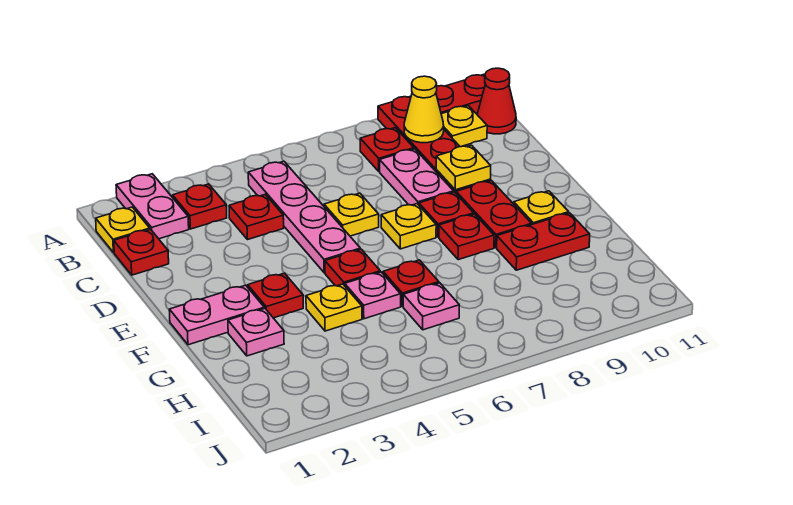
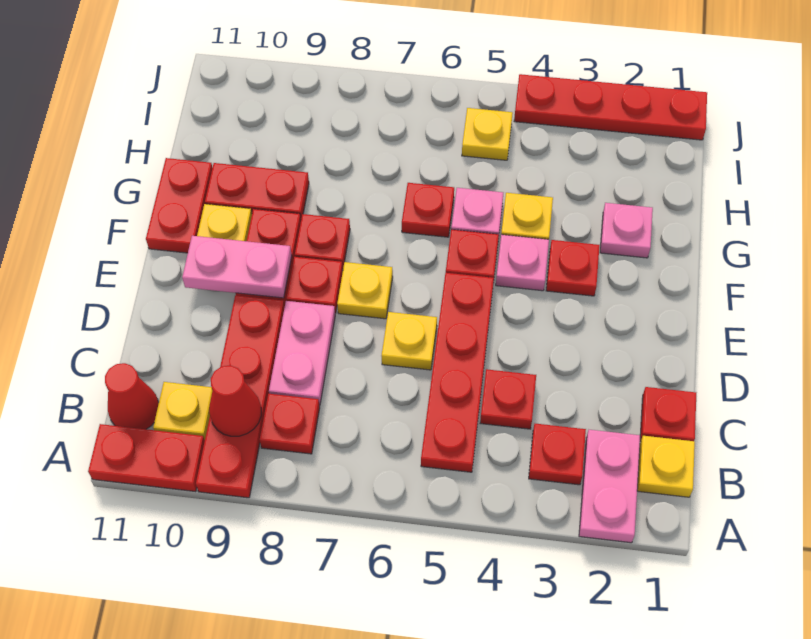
pink 1x4 plate [248,161,360,273] -> red 1x4 plate [421,273,494,472]
yellow 1x1 cone [404,76,444,143] -> red 1x1 cone [209,365,261,436]
yellow 1x1 plate [436,145,491,190] -> yellow 1x1 plate moved to [462,108,513,160]
pink 1x2 plate [169,285,264,345] -> pink 1x2 plate moved to [182,236,292,298]
none -> red 1x2 plate [146,158,213,253]
pink 1x1 plate [403,283,459,330] -> pink 1x1 plate moved to [496,235,549,291]
none -> red 1x4 plate [514,74,707,140]

